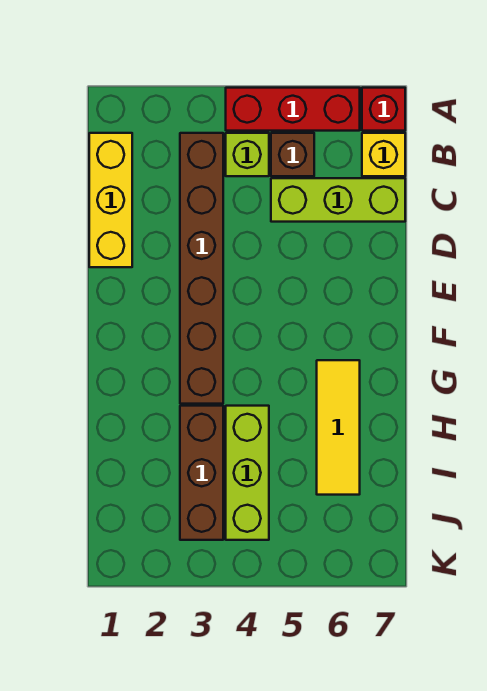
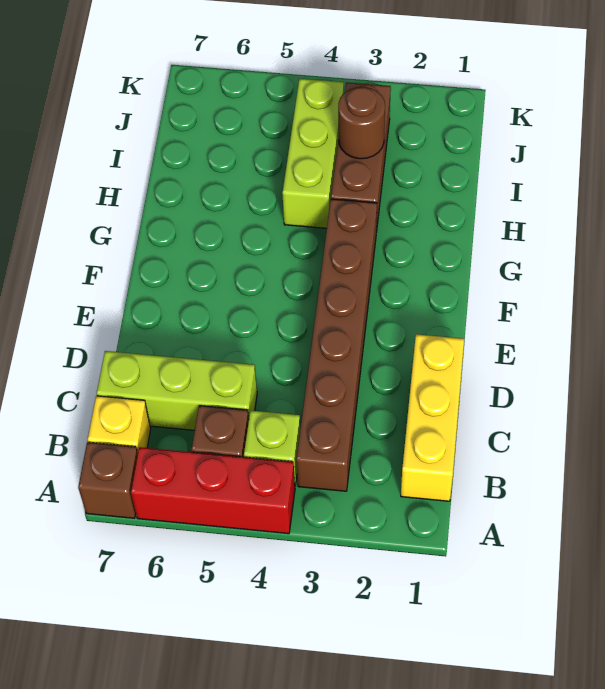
red 1x1 brick [362,88,405,131] -> brown 1x1 brick [78,442,138,518]
yellow 1x3 tile [317,360,360,495] -> none
none -> brown 1x1 round brick [338,87,385,159]

